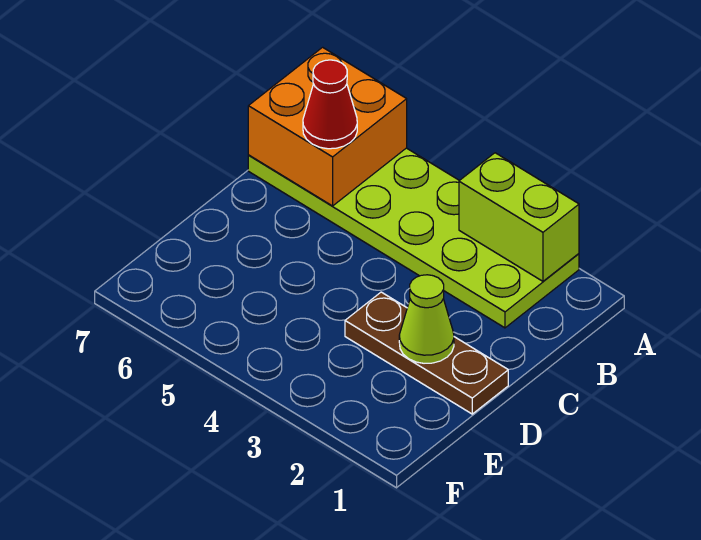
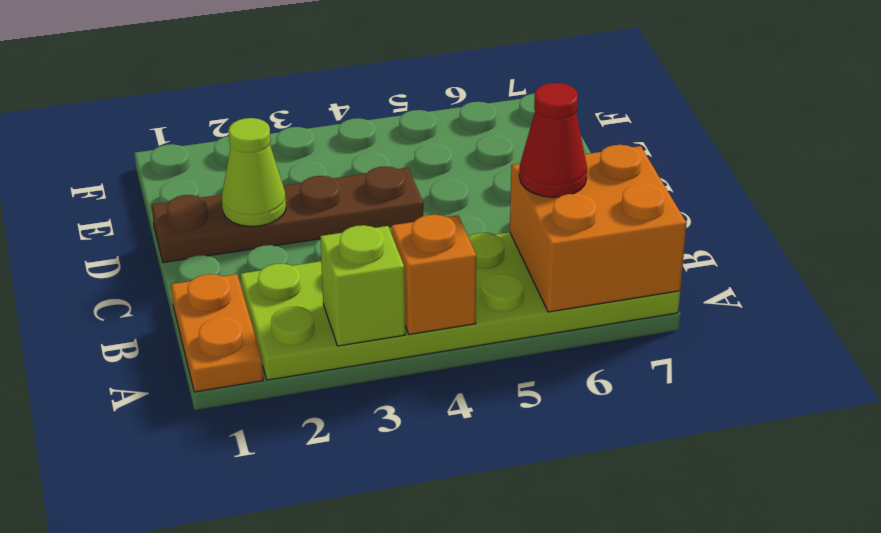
none -> orange 1x2 plate [171,274,263,392]
lime 1x2 brick [459,153,579,281] -> lime 1x1 brick [320,225,405,346]
none -> orange 1x1 brick [392,215,476,335]
brown 1x3 plate [345,292,508,414] -> brown 1x4 plate [152,167,423,263]

